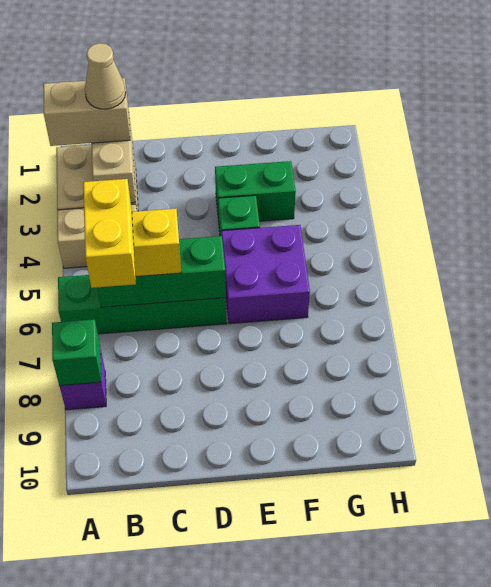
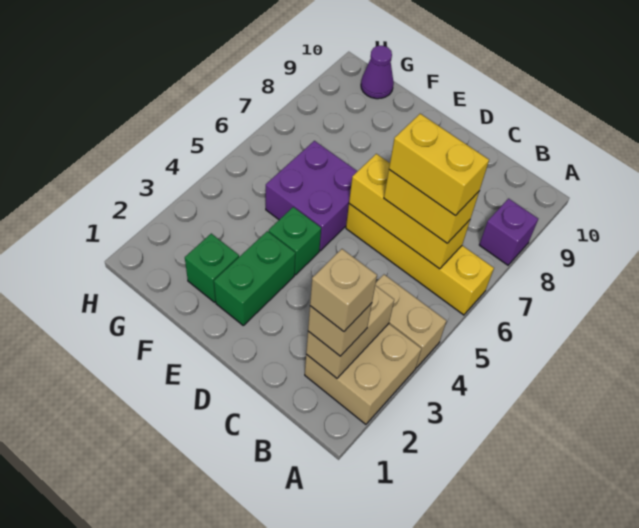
tan 1x2 brick [43,78,130,146] -> tan 1x1 brick [308,303,372,356]
green 1x4 brick [58,275,227,334] -> yellow 1x4 brick [346,204,494,315]
green 1x1 brick [52,319,101,386] -> green 1x1 brick moved to [185,234,239,302]
tan 1x1 cone [85,43,126,109] -> tan 1x1 brick [310,249,377,332]
green 1x3 brick [97,236,226,307] -> yellow 1x3 brick [349,154,470,269]
yellow 1x2 brick [83,179,136,288] -> yellow 1x2 brick turned to [389,114,489,215]
green 1x2 brick [215,161,296,221] -> green 1x2 brick turned to [214,231,295,325]
none -> purple 1x1 cone [361,46,394,99]

